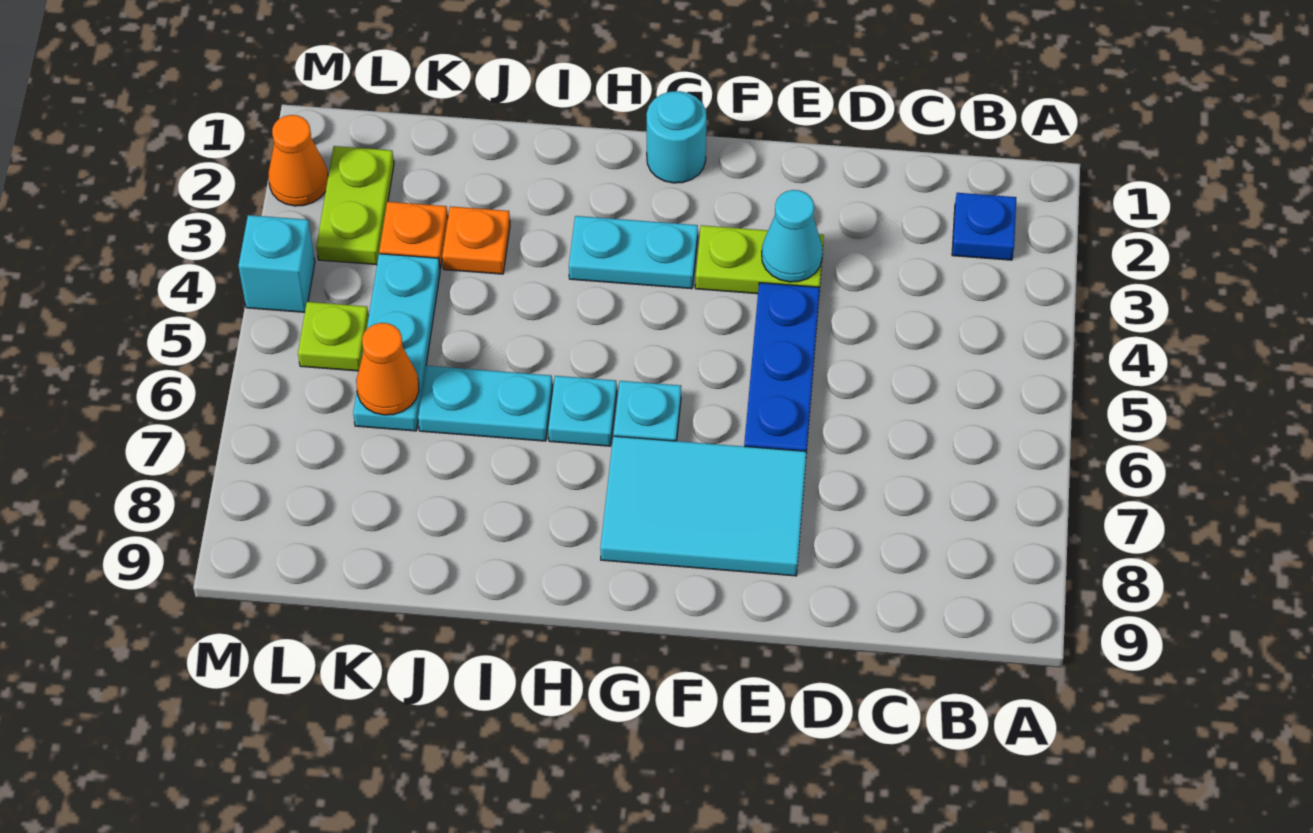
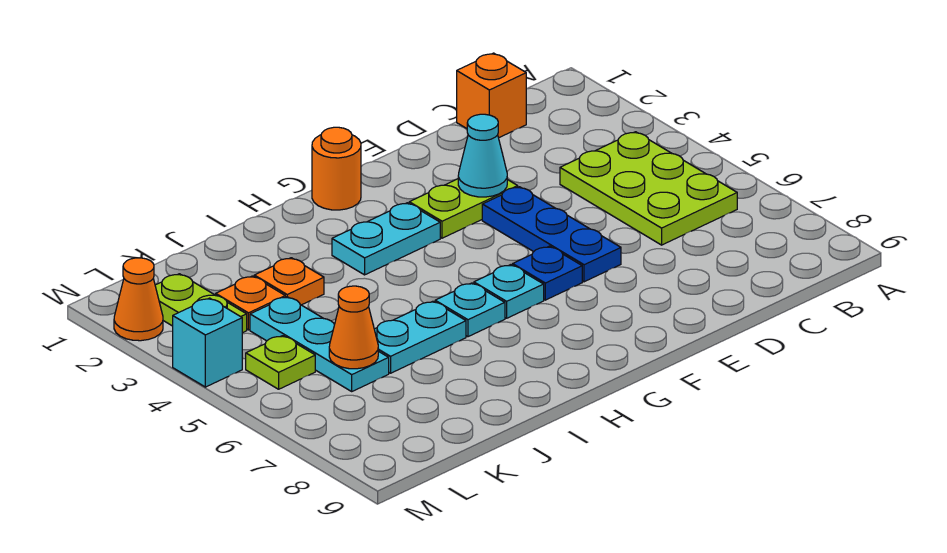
blue 1x1 plate [952,193,1016,260] -> blue 1x1 plate moved to [513,246,582,300]
none -> lime 2x3 plate [560,132,737,245]
none -> orange 1x1 brick [457,53,526,138]
cyan 2x3 tile [600,436,807,576] -> none
cyan 1x1 round brick [647,91,706,183] -> orange 1x1 round brick [312,127,361,210]

